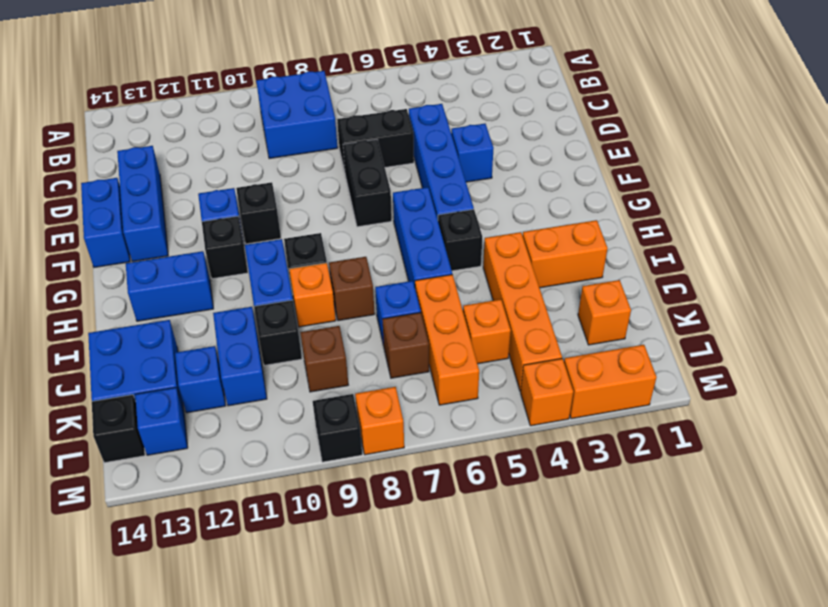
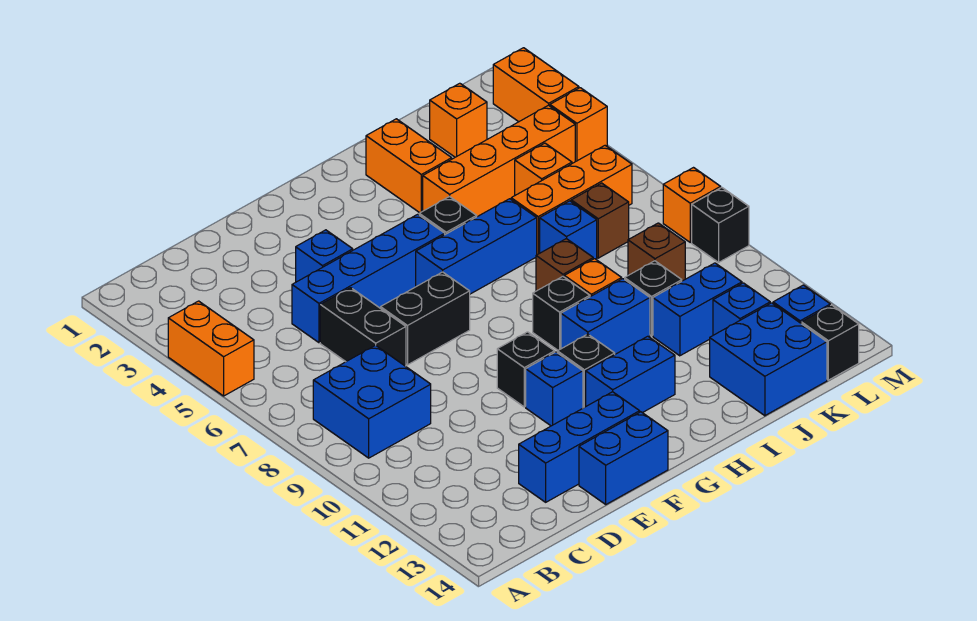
none -> orange 1x2 brick [168,301,254,396]
blue 1x2 brick [126,251,213,321] -> blue 1x2 brick turned to [586,336,675,413]

